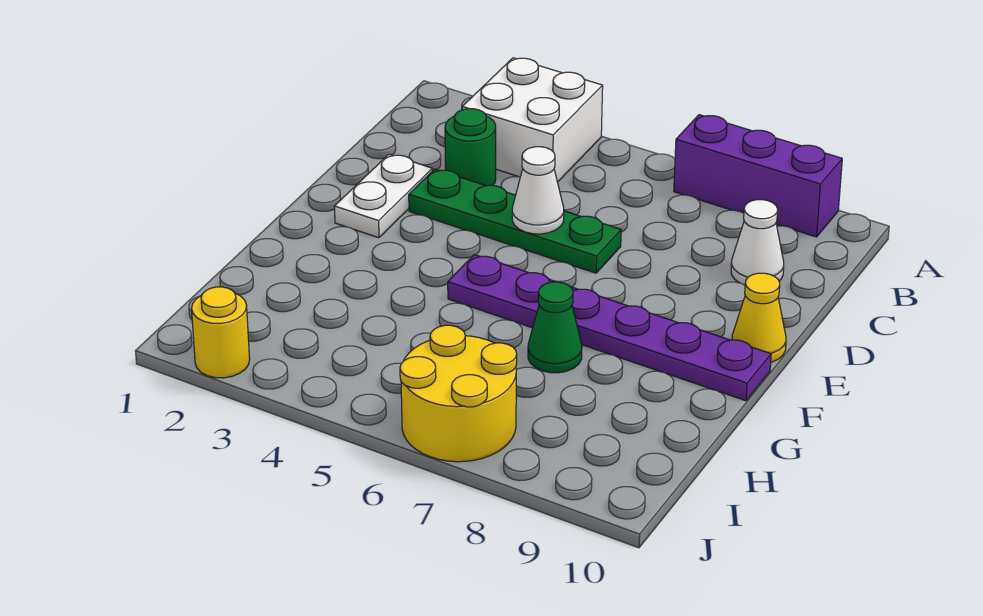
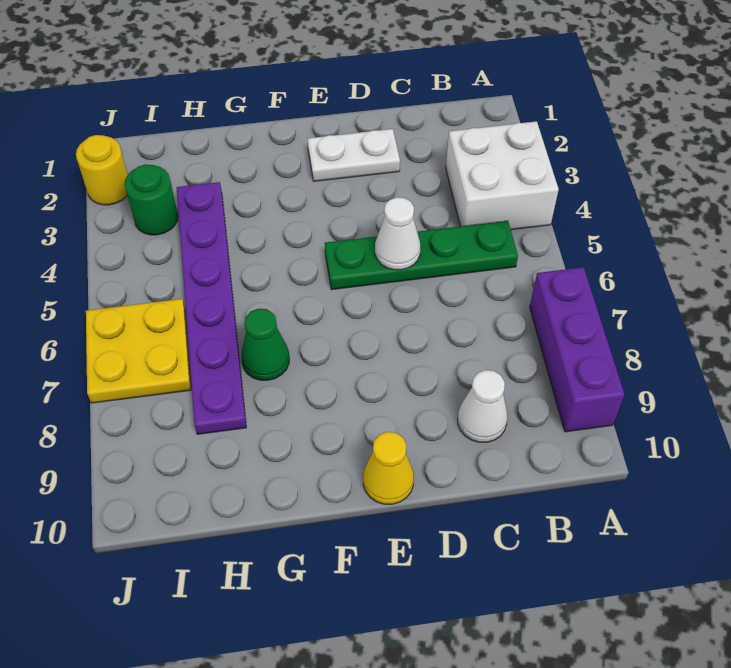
green 1x1 round brick [445,109,496,186] -> green 1x1 round brick moved to [124,164,178,235]
green 1x4 plate [409,169,621,273] -> green 1x4 plate turned to [325,221,518,290]
purple 1x6 plate [448,255,771,401] -> purple 1x6 plate moved to [177,182,246,434]
yellow 2x2 round brick [400,325,517,462] -> yellow 2x2 plate [86,299,191,403]

